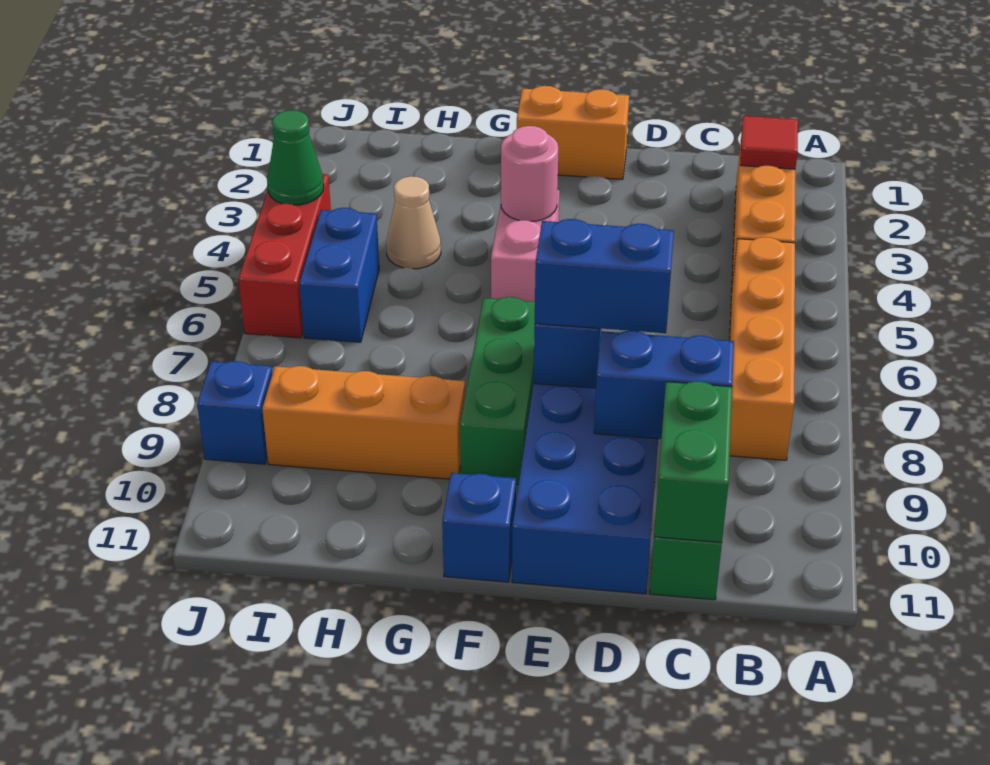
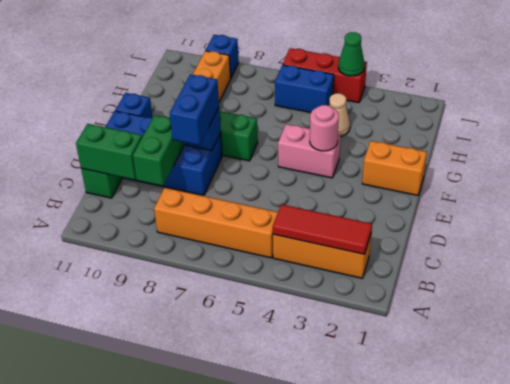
red 1x1 tile [740,116,798,169] -> red 1x3 tile [273,204,372,254]
blue 1x2 brick [594,330,734,439] -> green 1x2 brick [133,115,184,186]
orange 1x2 brick [517,86,629,179] -> orange 1x2 brick turned to [362,141,427,195]

